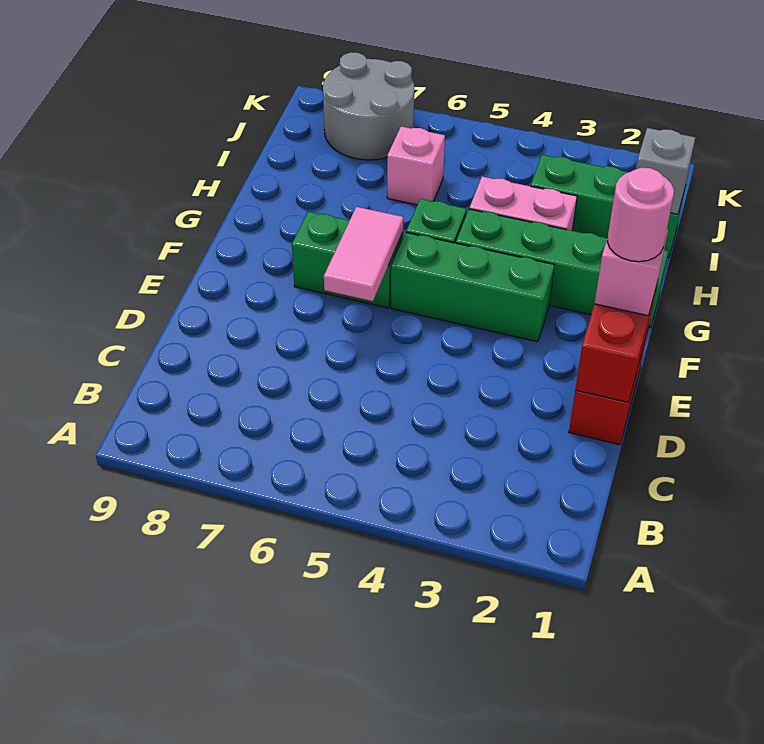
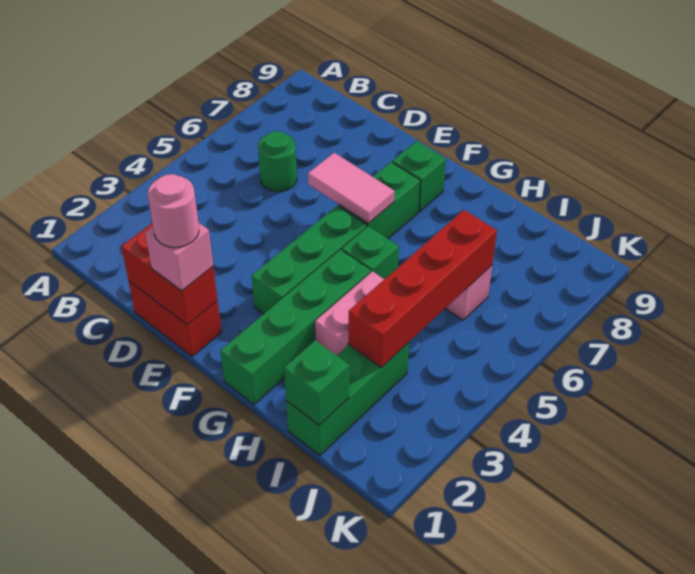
none -> green 1x1 round brick [258,131,297,192]
none -> green 1x1 brick [392,141,446,212]
grey 1x1 brick [636,128,696,214] -> green 1x1 brick [284,340,349,425]
none -> red 1x4 brick [349,210,497,367]
grey 2x2 round brick [323,52,414,160] -> none

